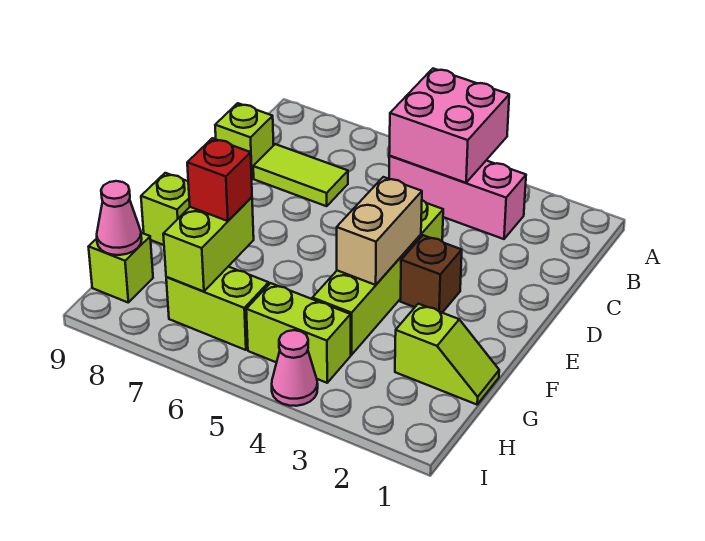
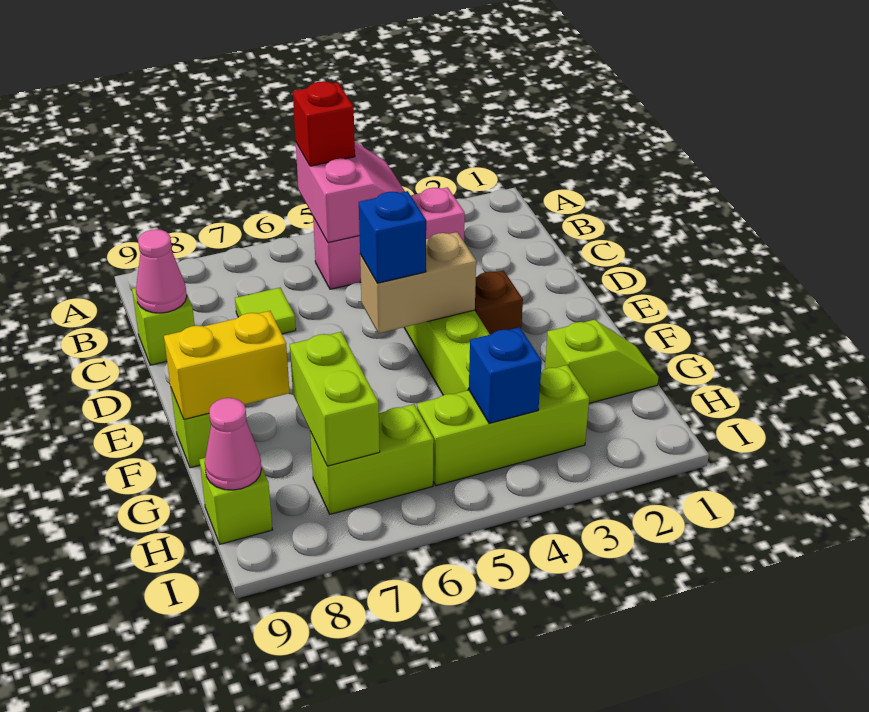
pink 2x2 brick [389,69,509,183] -> pink 2x2 slope [296,142,405,243]
lime 1x2 tile [253,144,348,206] -> lime 1x1 tile [235,288,296,334]
tan 1x2 brick [337,177,422,285] -> tan 1x2 brick turned to [360,232,476,333]
none -> blue 1x1 brick [359,191,426,283]
none -> yellow 1x2 brick [164,311,290,419]
red 1x1 brick [187,138,252,221] -> red 1x1 brick moved to [293,81,355,166]
lime 1x2 brick [246,283,351,383] -> lime 1x3 brick [417,365,589,486]
none -> blue 1x1 brick [469,327,542,423]
pink 1x1 cone [272,330,318,406] -> pink 1x1 cone moved to [136,229,187,313]

